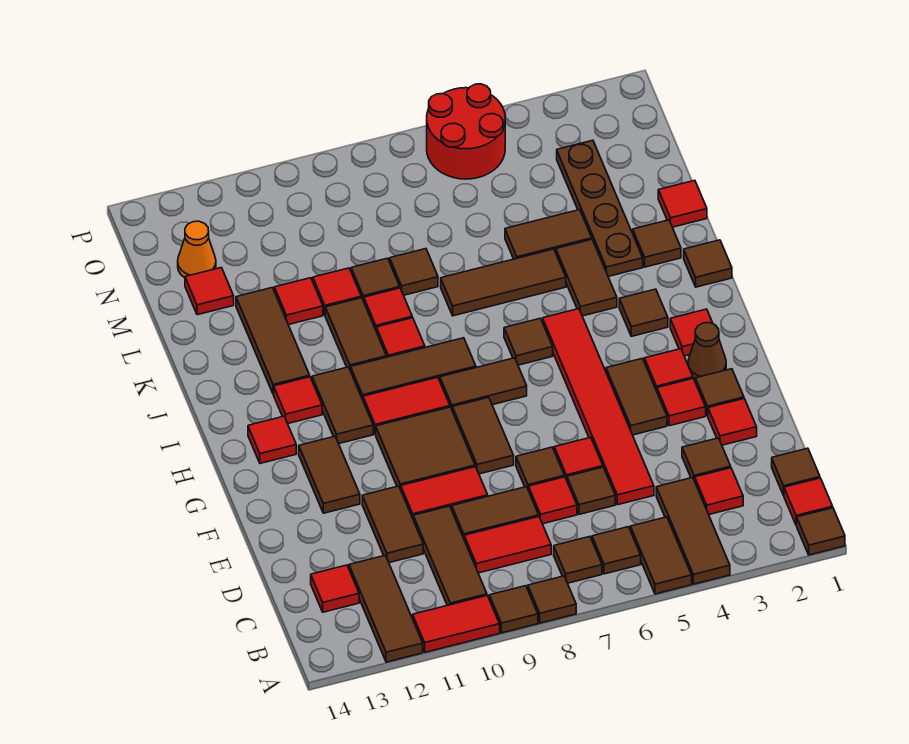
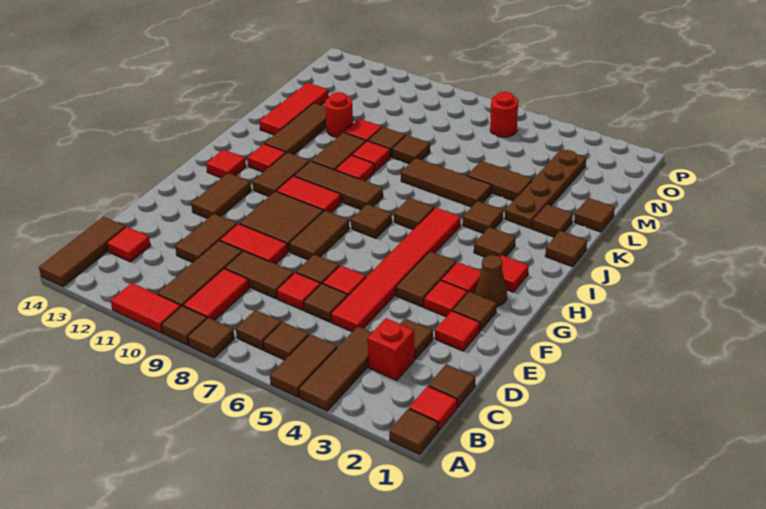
brown 1x3 tile [349,555,423,662] -> brown 1x3 tile moved to [39,217,125,287]
red 1x1 tile [695,468,743,514] -> red 1x1 brick [367,318,415,380]
red 1x2 tile [464,517,551,573] -> red 1x2 tile turned to [183,269,249,320]
brown 1x2 tile [440,358,527,409] -> brown 1x1 tile [351,204,392,238]
brown 1x2 tile [556,239,617,316] -> brown 1x1 tile [463,201,503,233]
red 1x1 tile [658,180,707,227] -> brown 1x1 tile [574,198,615,232]
red 1x1 tile [274,278,323,325] -> red 1x1 round brick [325,92,353,137]
red 1x1 tile [185,268,234,315] -> red 1x3 tile [259,83,329,135]
orange 1x1 cone [178,221,216,278] -> none
red 2x2 round brick [427,84,505,179] -> red 1x1 round brick [490,92,518,137]

